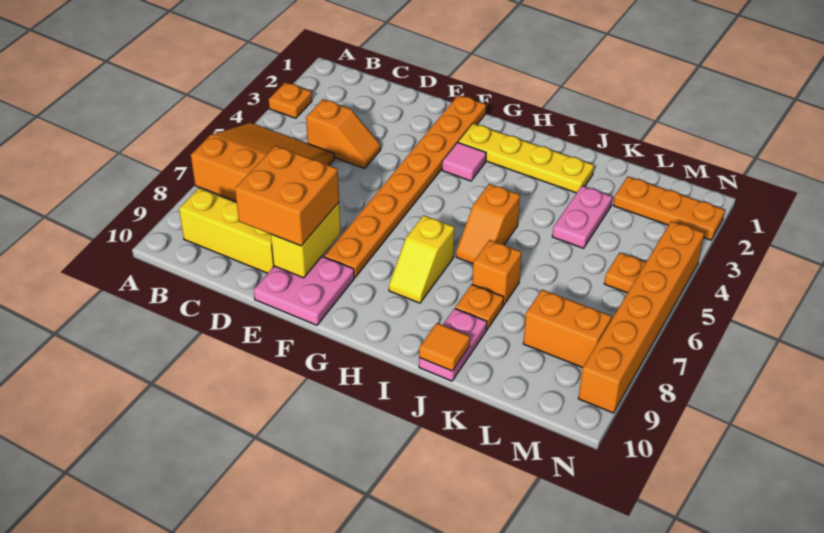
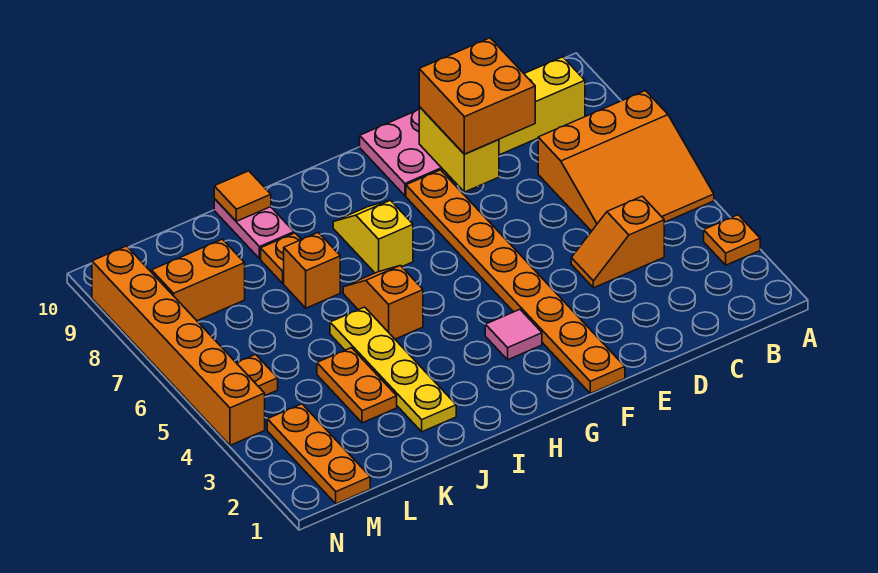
yellow 1x4 plate [458,123,594,193] -> yellow 1x4 plate turned to [330,307,456,432]
pink 1x2 plate [552,186,612,248] -> orange 1x2 plate [317,348,397,423]
orange 1x3 plate [613,176,725,240] -> orange 1x3 plate turned to [267,404,370,504]

